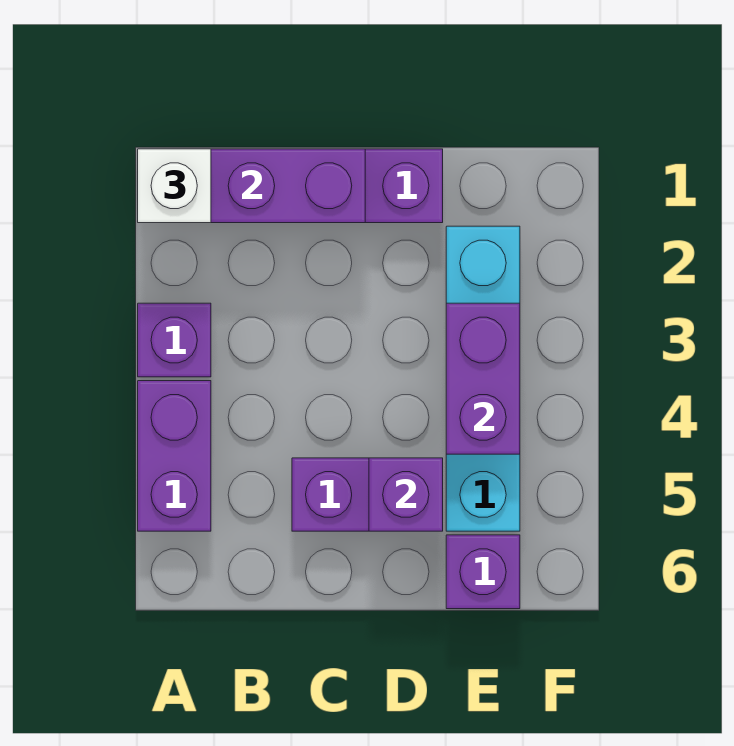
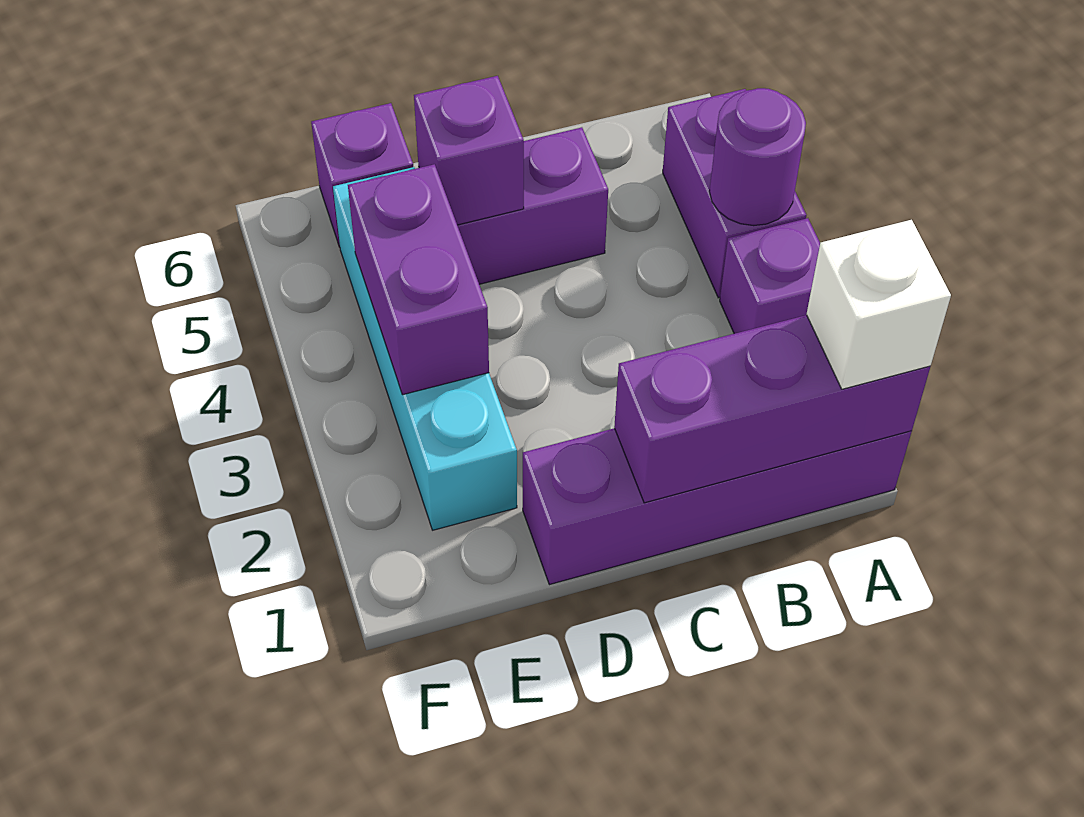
none -> purple 1x1 round brick [709,88,806,226]

